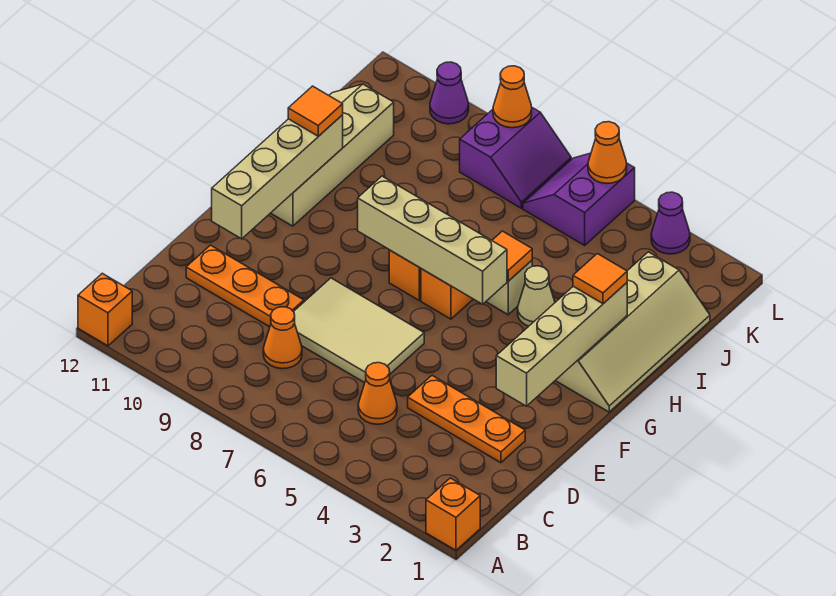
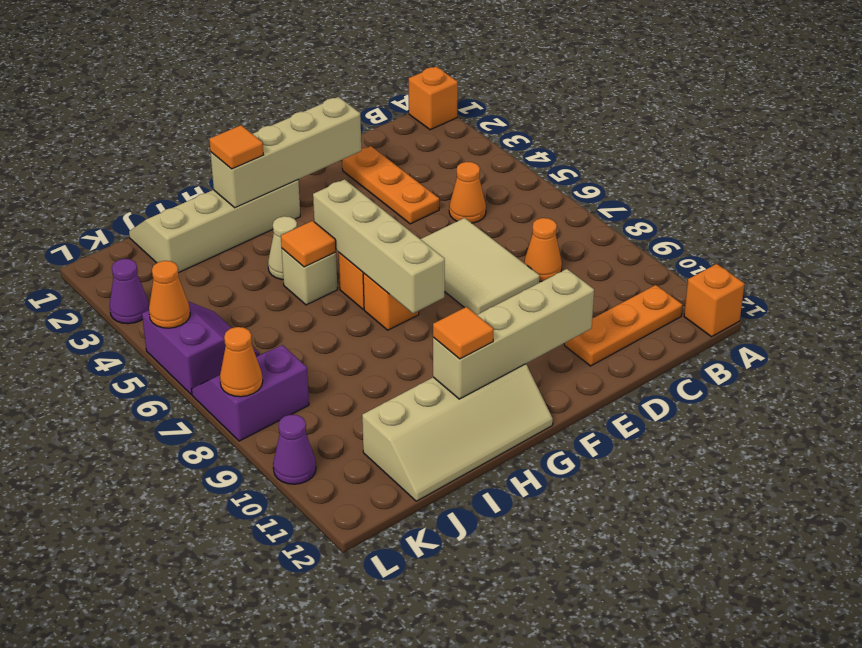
orange 1x3 plate [186,245,304,327] -> orange 1x3 plate turned to [564,285,683,366]
purple 2x2 slope [523,153,635,245] -> purple 2x2 slope turned to [142,302,260,394]

